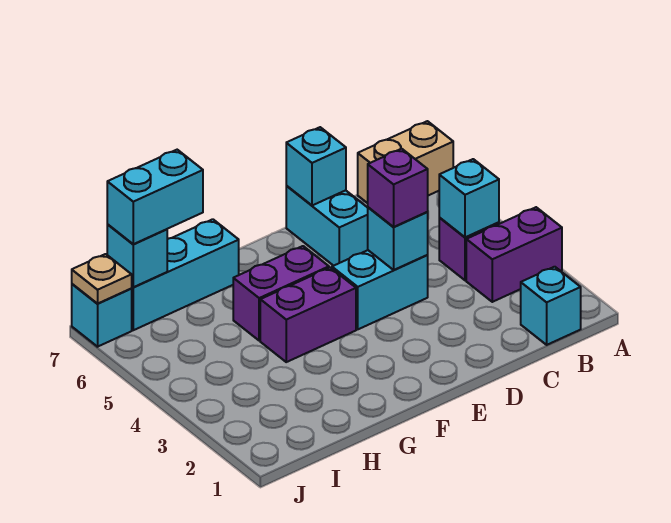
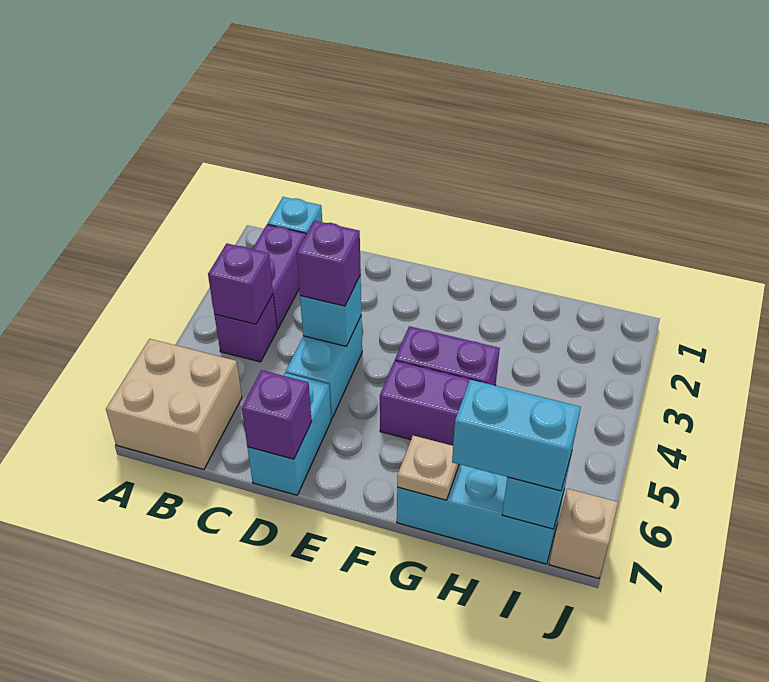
purple 1x2 brick [466,207,562,302] -> purple 1x2 brick turned to [253,225,306,330]
tan 1x2 brick [358,121,453,203] -> tan 2x2 brick [106,339,242,469]
cyan 1x1 brick [439,159,499,238] -> purple 1x1 brick [208,244,273,324]
cyan 1x2 brick [332,250,428,329] -> cyan 1x2 brick turned to [286,316,362,419]
cyan 1x1 brick [286,127,346,205] -> purple 1x1 brick [242,370,312,459]
cyan 1x1 brick [72,284,132,347] -> tan 1x1 brick [549,489,618,579]
tan 1x1 plate [72,254,132,304] -> tan 1x1 plate moved to [397,436,459,500]

